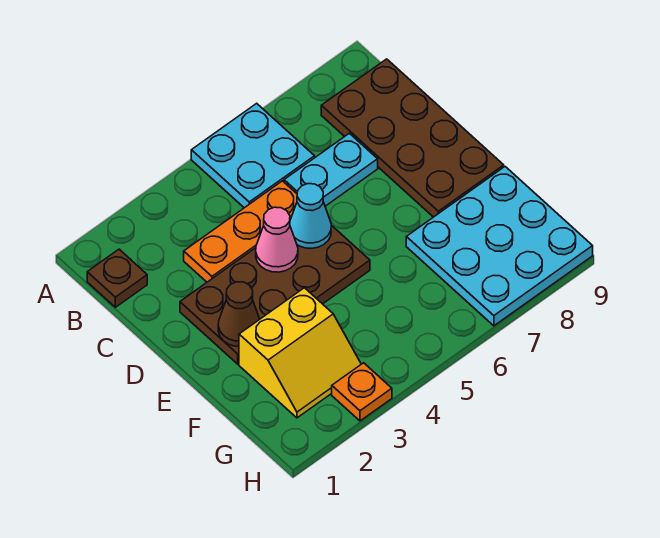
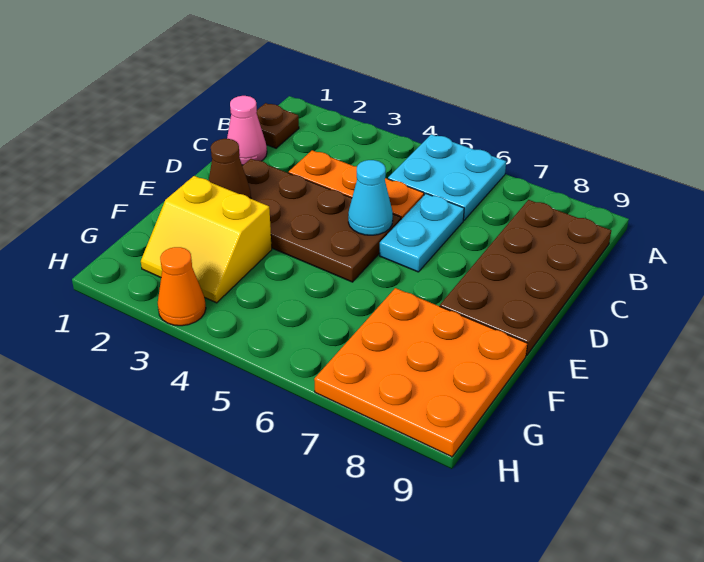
cyan 1x2 plate [284,133,378,206] -> cyan 1x2 plate turned to [380,194,464,272]
pink 1x1 cone [256,207,298,272] -> pink 1x1 cone moved to [227,96,267,165]
cyan 3x3 plate [406,167,593,326] -> orange 3x3 plate [314,288,527,457]
orange 1x1 plate [332,363,392,421] -> orange 1x1 cone [158,247,206,326]

